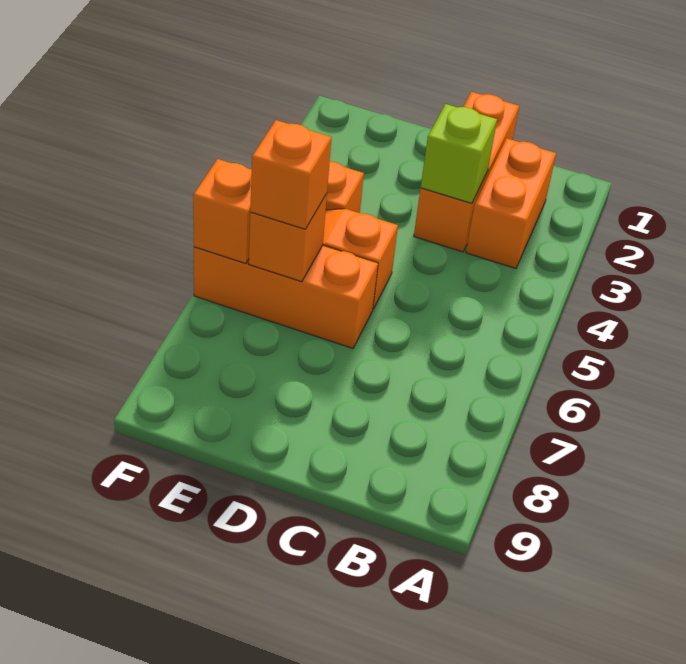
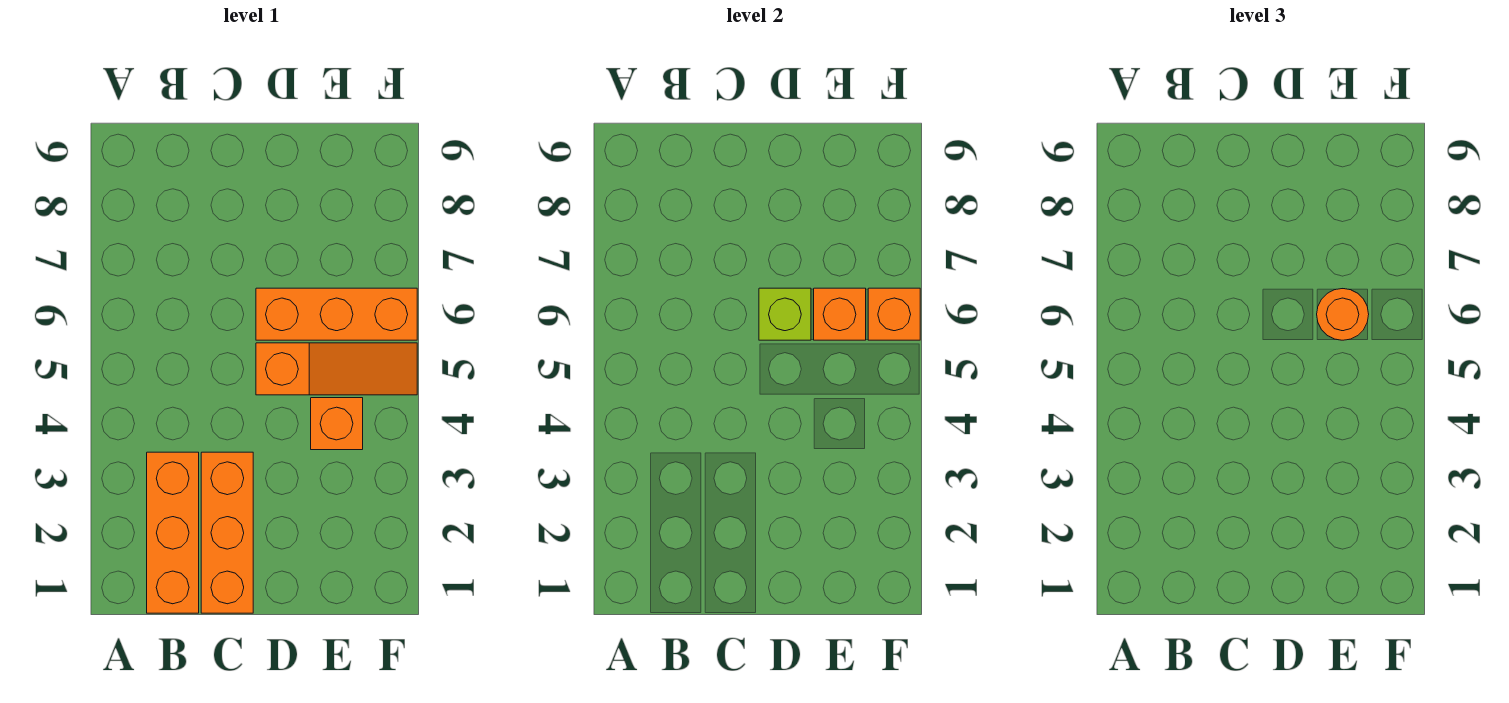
orange 1x2 brick [466,139,556,268] -> orange 1x3 brick [147,452,199,613]
lime 1x1 brick [421,104,497,203] -> lime 1x1 brick moved to [759,288,811,340]
orange 1x1 brick [250,120,331,229] -> orange 1x1 round brick [1317,289,1369,340]

